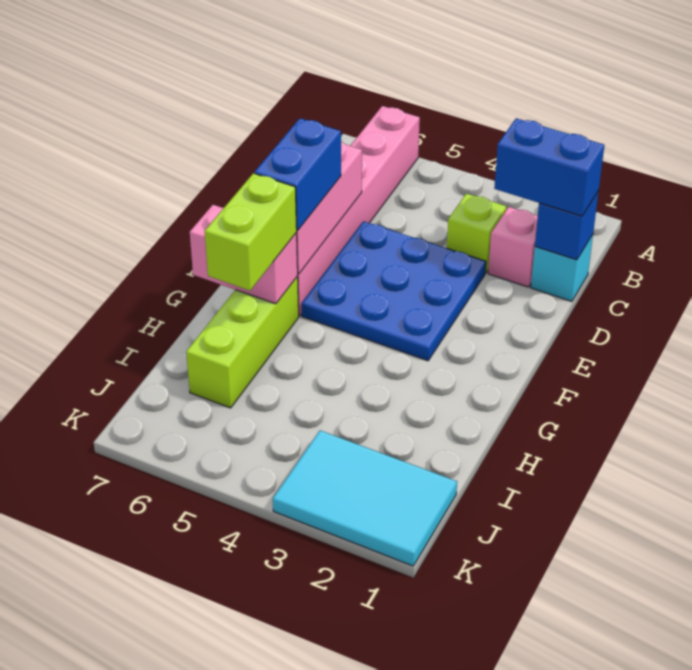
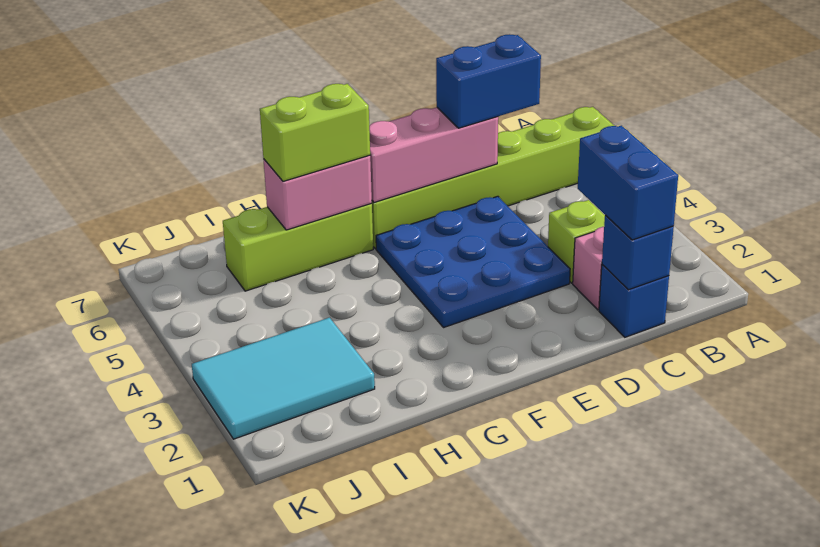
pink 1x6 brick [298,106,420,316] -> lime 1x6 brick [372,107,614,249]
cyan 1x1 brick [531,234,593,301] -> blue 1x1 brick [599,265,669,337]
blue 1x2 brick [254,118,341,230] -> blue 1x2 brick moved to [436,34,541,128]
pink 1x2 brick [190,205,298,304] -> pink 1x2 brick turned to [263,155,372,230]
cyan 2x3 tile [273,430,457,566] -> cyan 2x3 tile turned to [192,318,375,439]

